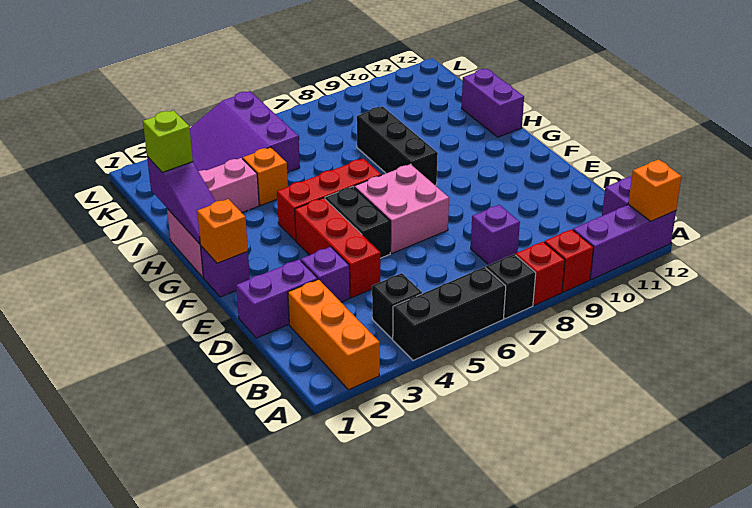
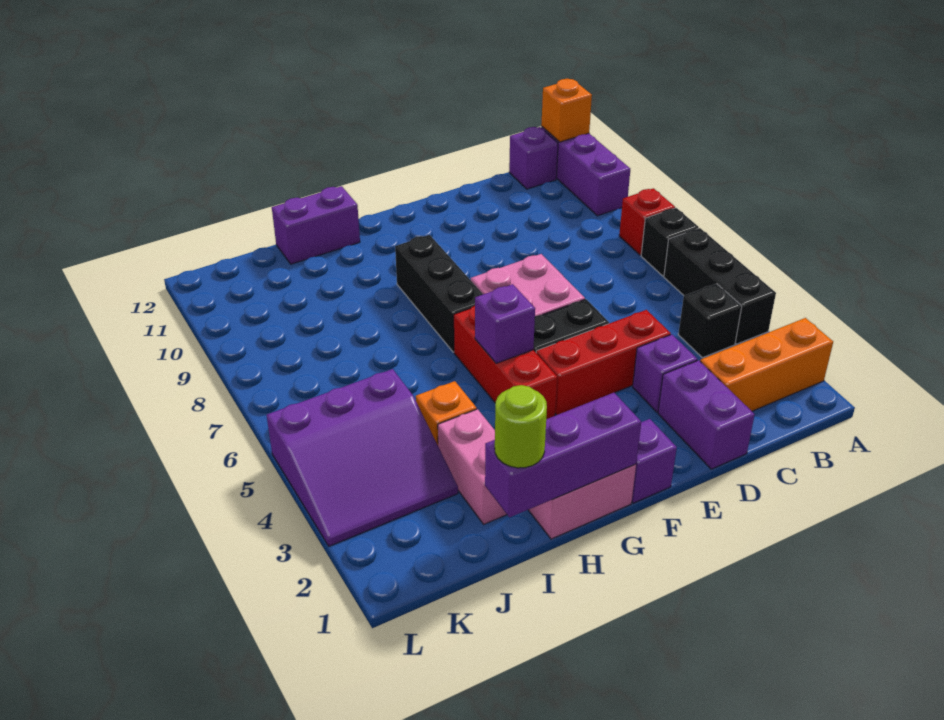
red 1x1 brick [544,229,594,292] -> none
purple 1x1 brick [471,205,520,265] -> purple 1x1 brick moved to [475,284,535,363]
orange 1x1 brick [197,199,248,263] -> none
purple 1x3 slope [147,157,216,244] -> purple 1x3 brick [485,393,641,517]
black 1x3 brick [357,106,438,185] -> black 1x3 brick turned to [395,235,483,352]
lime 1x1 brick [143,110,193,172] -> lime 1x1 round brick [495,385,547,468]

